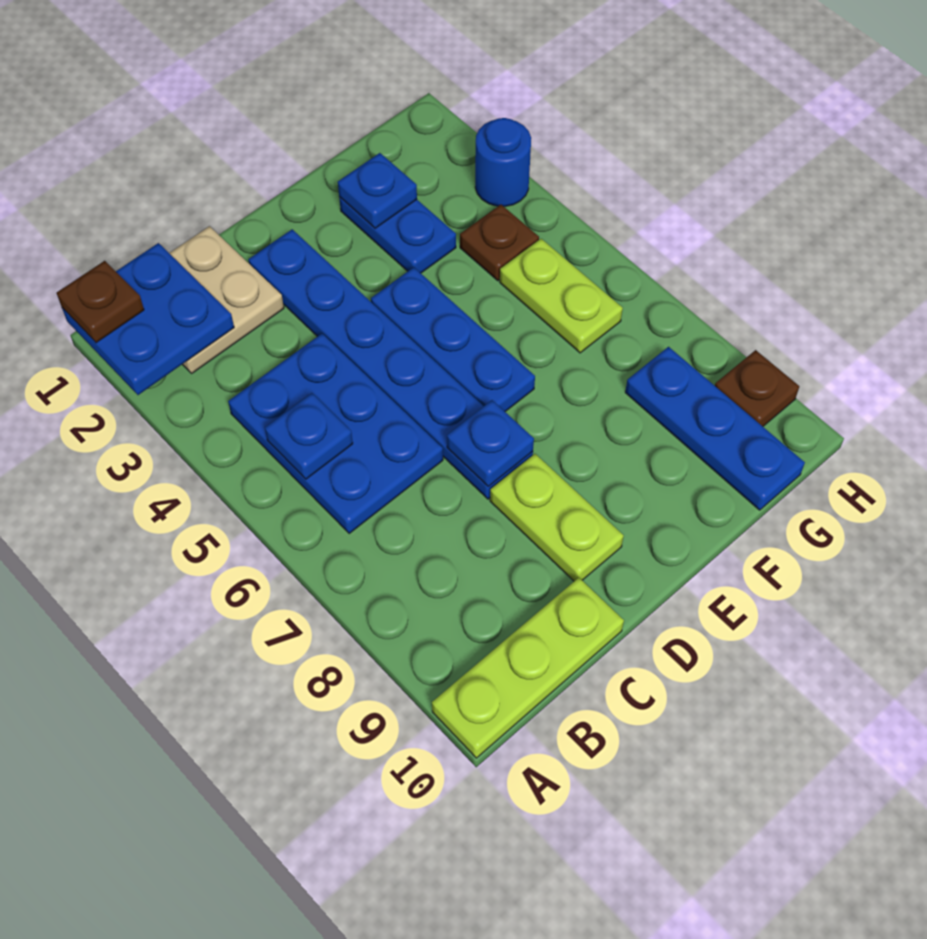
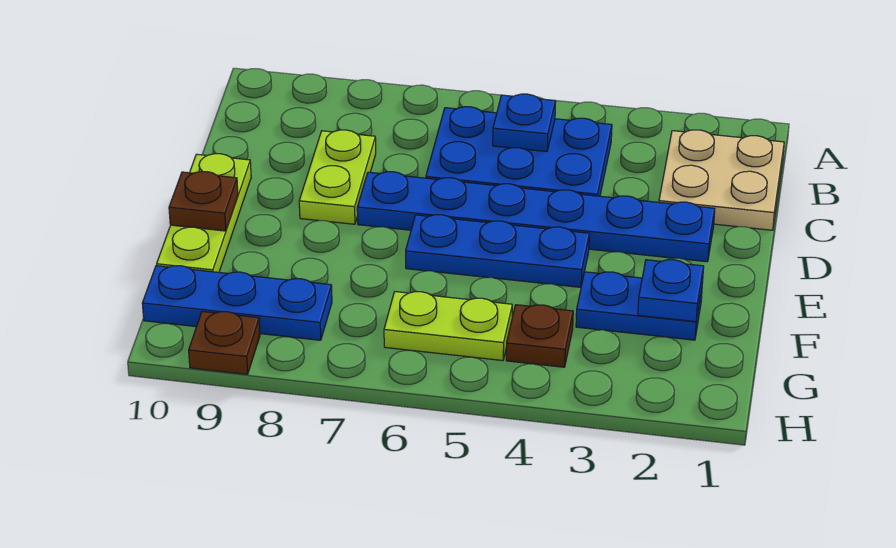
blue 2x2 plate [62,243,234,395] -> none
brown 1x1 plate [57,261,144,343] -> brown 1x1 plate moved to [169,172,238,231]
lime 1x3 plate [432,578,624,758] -> lime 1x3 plate moved to [157,154,251,272]
blue 1x1 plate [447,400,534,486] -> none
lime 1x2 plate [490,454,624,581] -> lime 1x2 plate turned to [299,130,376,224]
blue 1x1 round brick [475,118,531,207] -> none

